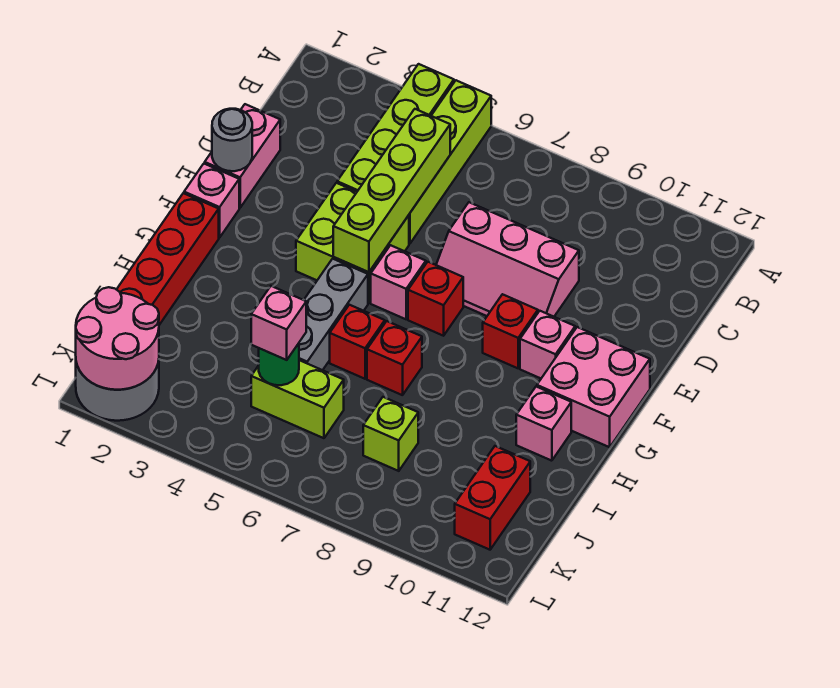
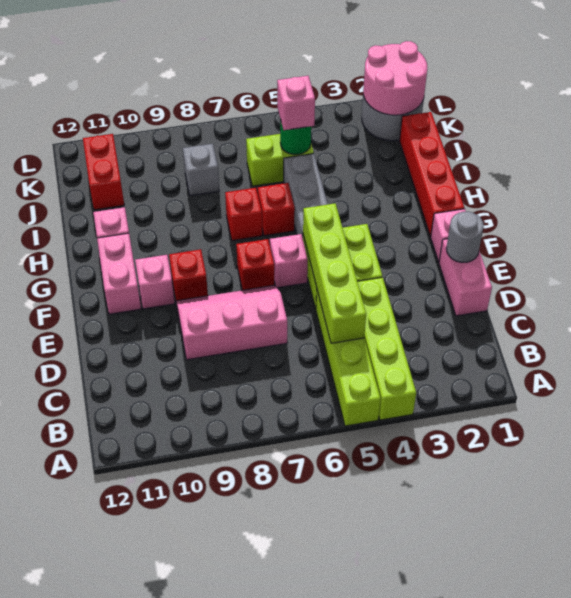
pink 2x2 brick [537,327,650,447] -> pink 1x2 brick [97,233,141,314]
lime 1x1 brick [363,397,418,471] -> grey 1x1 brick [183,144,219,196]

